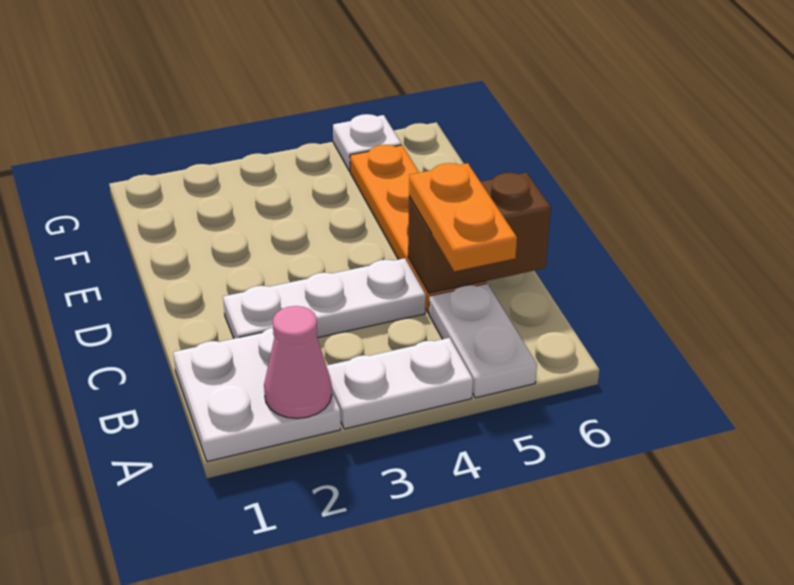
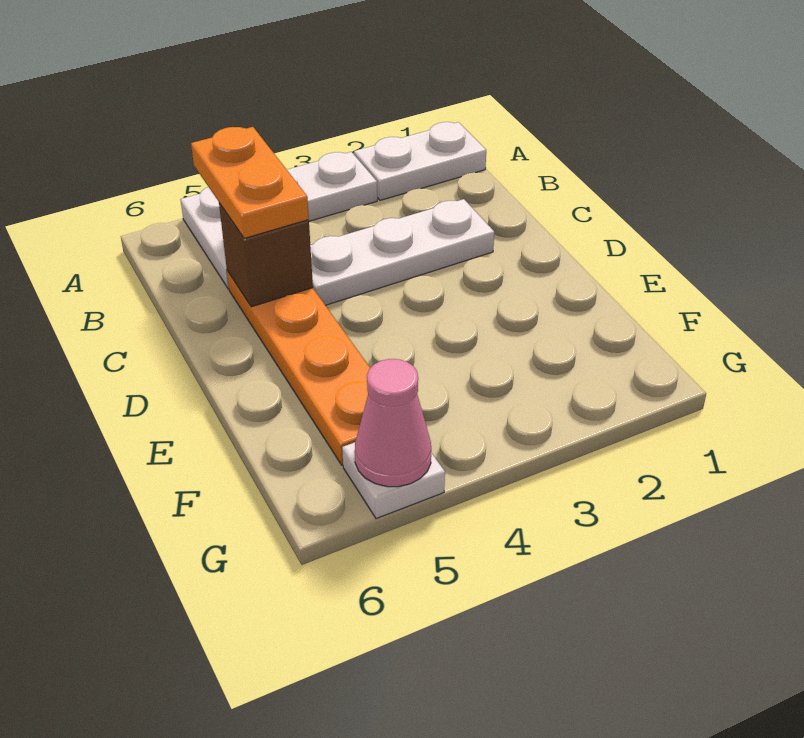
white 2x2 plate [173,327,341,462] -> white 1x2 plate [354,122,486,200]
pink 1x1 cone [264,306,332,418] -> pink 1x1 cone moved to [355,359,431,487]
brown 1x2 brick [408,173,551,293] -> brown 1x1 brick [219,203,313,307]

